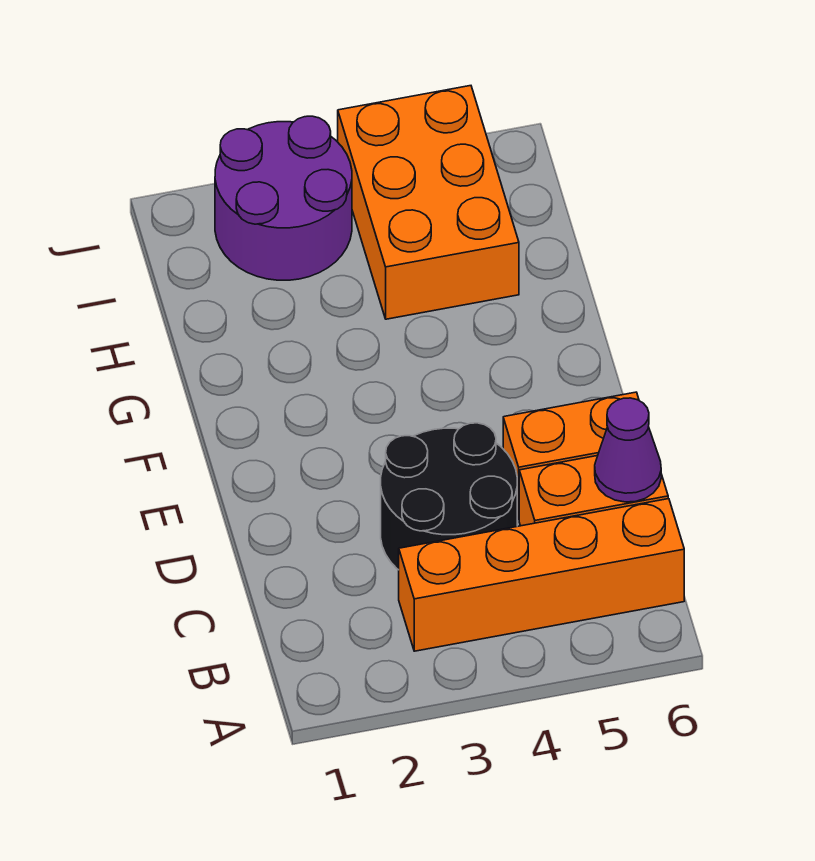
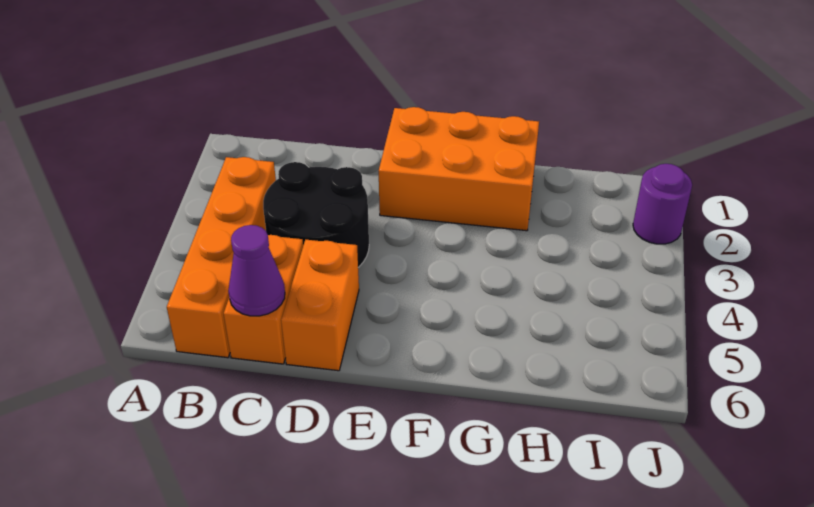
orange 2x3 brick [338,86,519,319] -> orange 2x3 brick moved to [379,107,539,231]
purple 2x2 round brick [215,116,352,280] -> purple 1x1 round brick [633,164,692,244]

